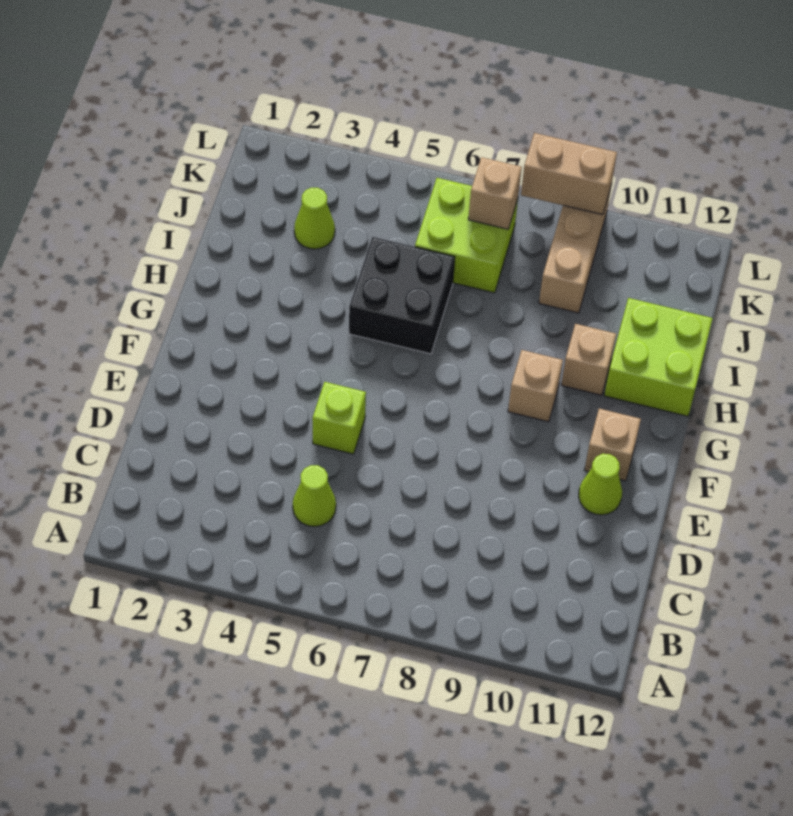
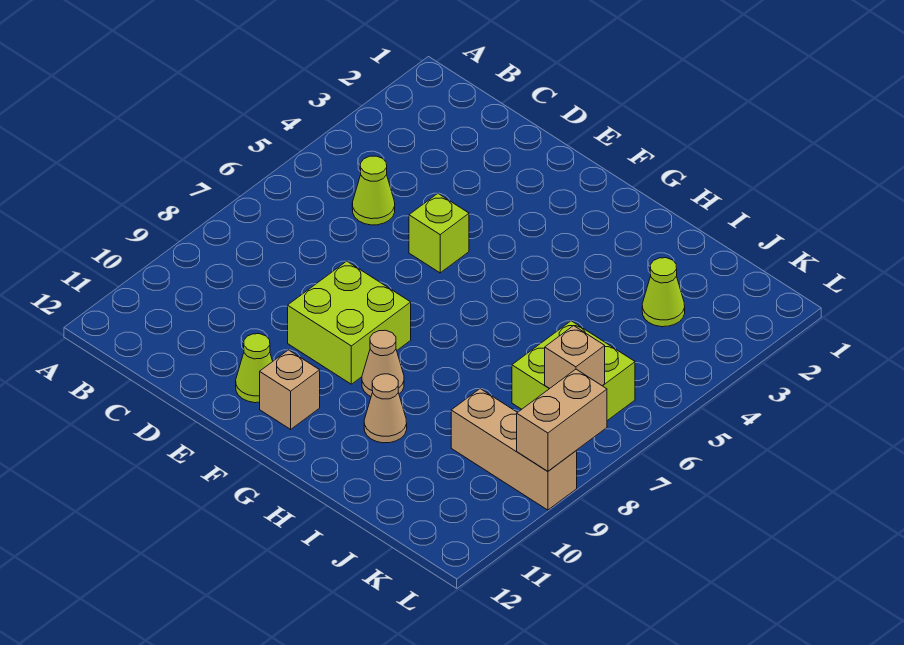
tan 1x1 brick [508,350,563,422] -> tan 1x1 cone [362,330,404,396]
black 2x2 brick [349,237,455,354] -> none
tan 1x1 brick [561,324,616,395] -> tan 1x1 cone [364,374,407,443]
lime 2x2 brick [604,298,713,416] -> lime 2x2 brick moved to [288,261,411,384]

